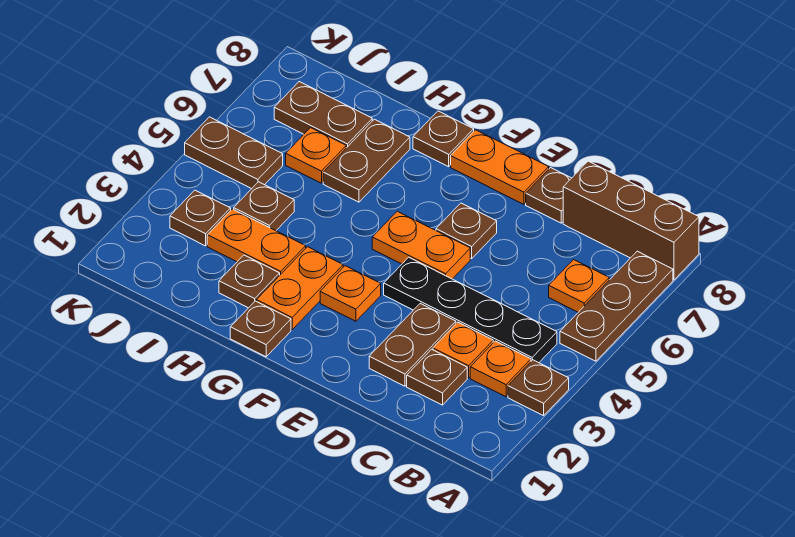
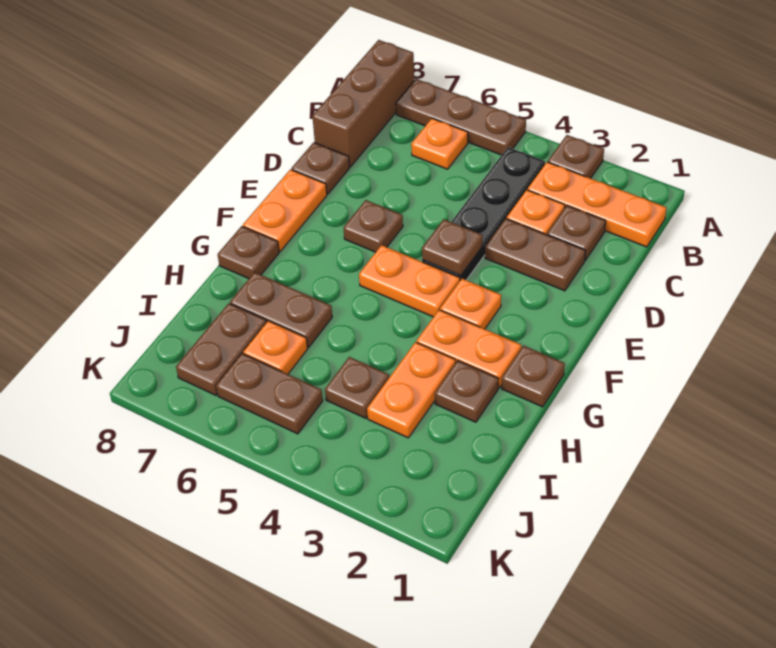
orange 1x1 plate [470,341,531,397] -> orange 1x3 plate [528,162,666,247]
orange 1x2 plate [372,211,470,279] -> orange 1x2 plate turned to [359,245,460,317]
brown 1x1 plate [170,190,231,246] -> brown 1x1 plate moved to [422,219,482,275]
brown 1x2 plate [185,117,283,189] -> brown 1x2 plate turned to [216,354,323,434]

